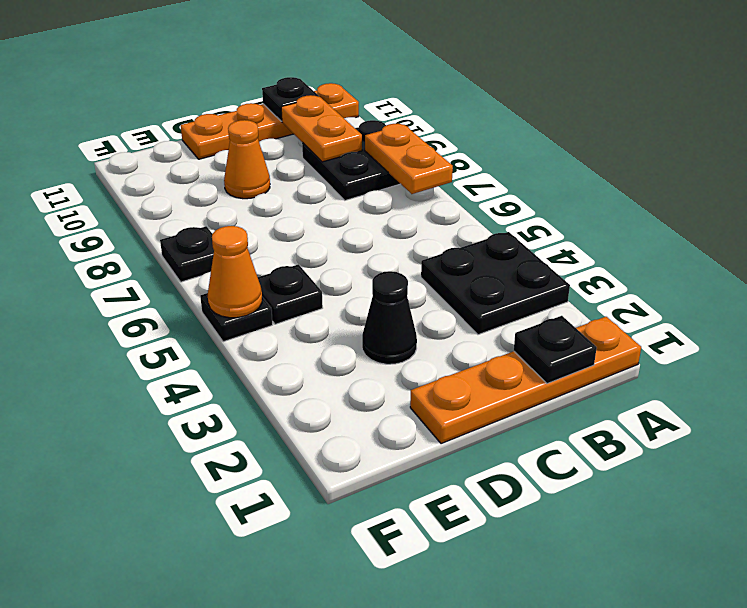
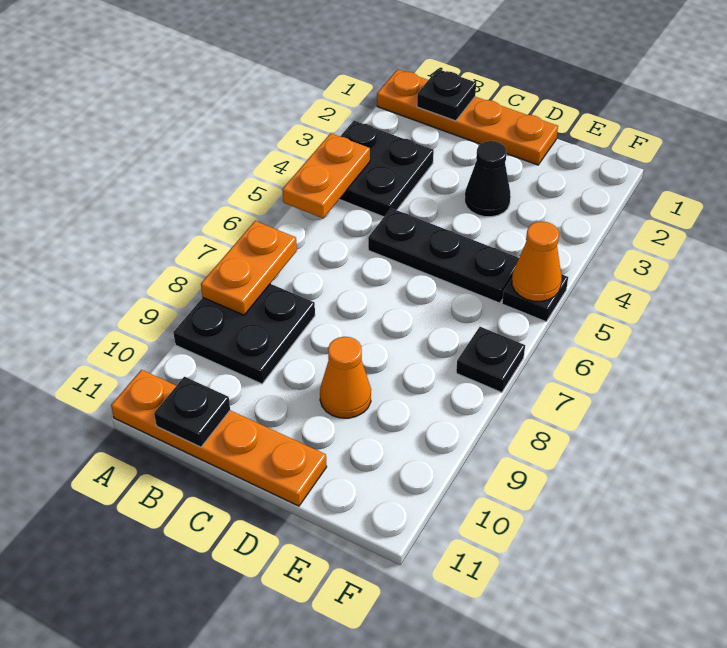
orange 1x2 plate [281,95,362,162] -> orange 1x2 plate moved to [282,133,370,218]
black 1x1 plate [258,264,323,324] -> black 1x3 plate [368,208,519,303]

